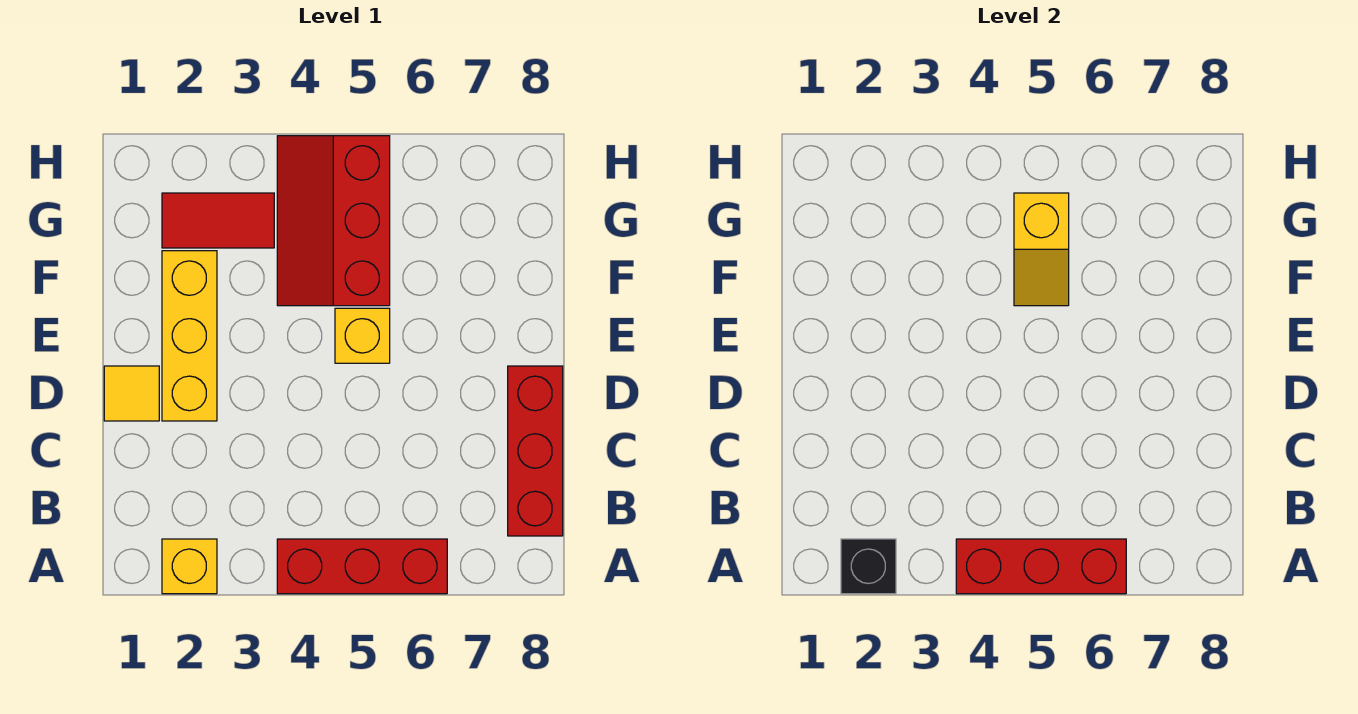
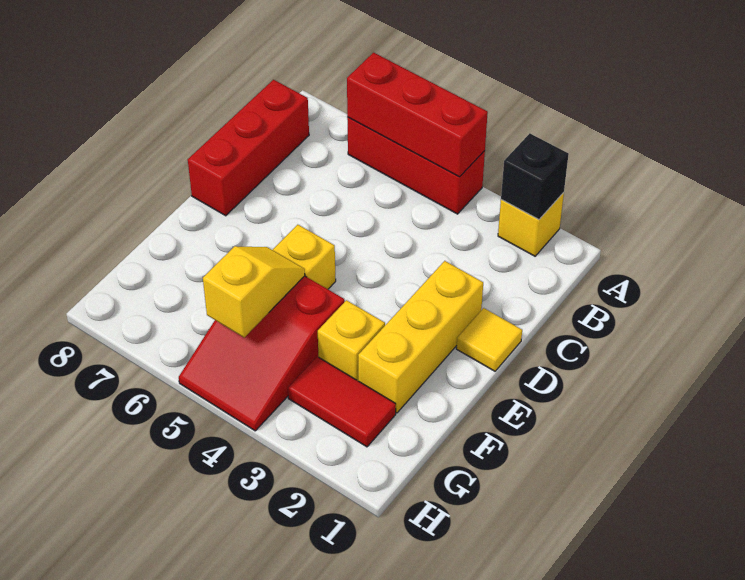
none -> yellow 1x1 brick [318,300,385,381]
red 2x3 slope [277,136,390,306] -> red 2x3 slope turned to [179,276,345,431]

